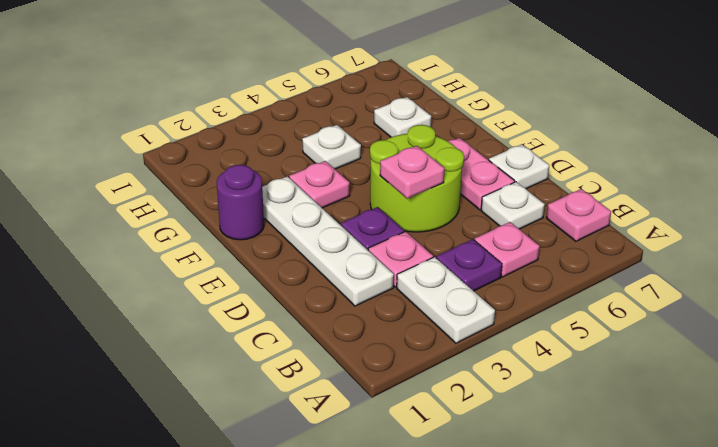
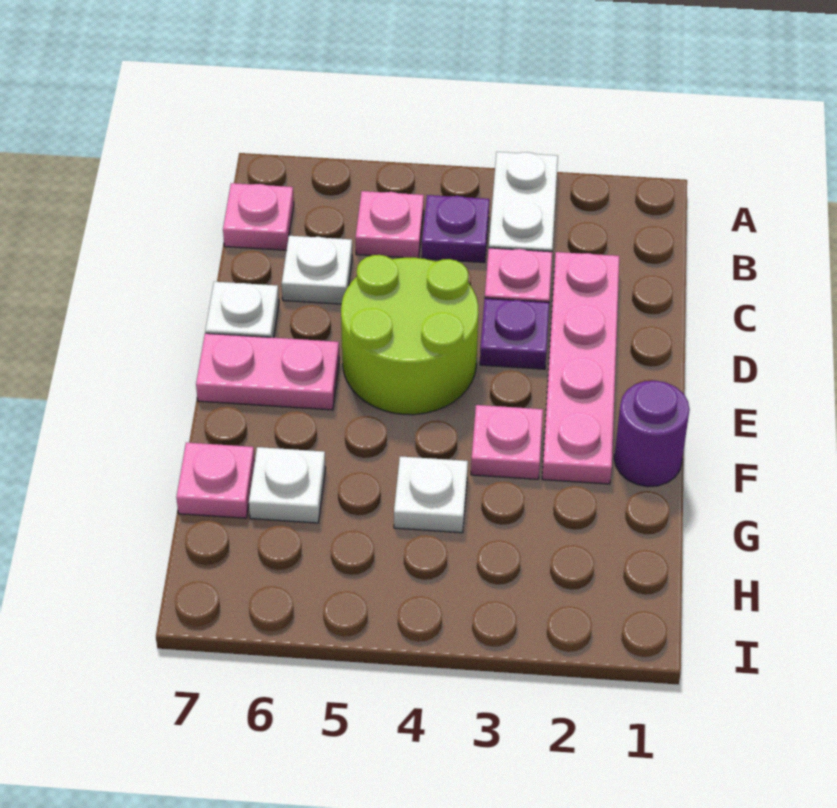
white 1x4 plate [262,176,394,306] -> pink 1x4 plate [542,252,619,484]
pink 1x1 plate [380,146,444,199] -> pink 1x1 plate moved to [176,442,255,518]
pink 1x2 plate [448,138,515,210] -> pink 1x2 plate turned to [196,333,339,410]

